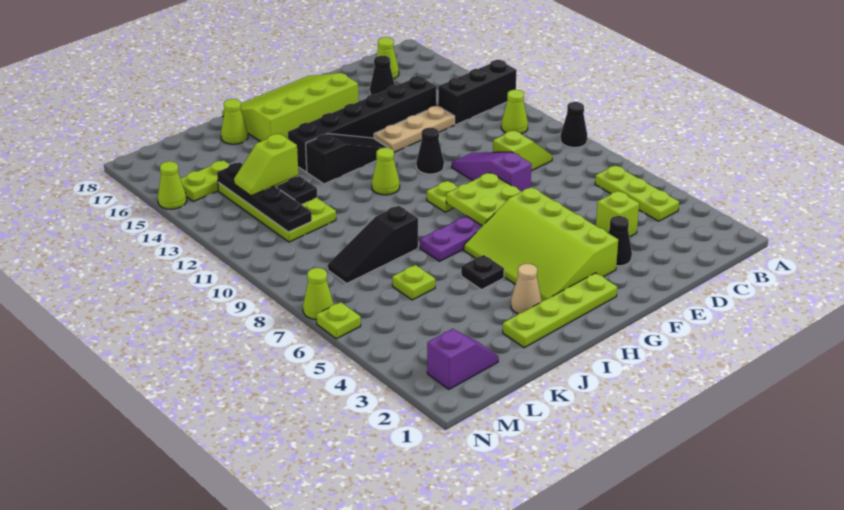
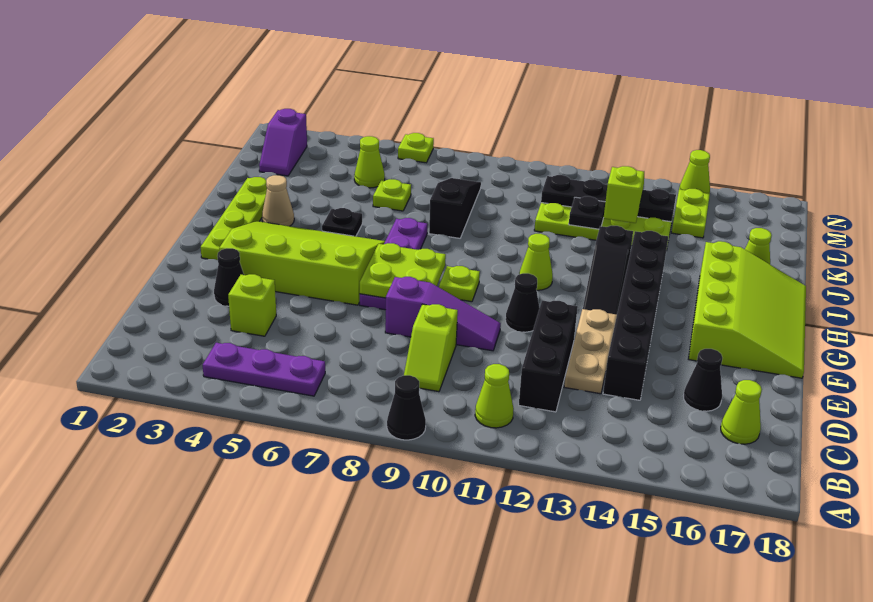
black 1x3 brick [438,60,517,125] -> black 1x3 brick moved to [519,300,578,412]
lime 1x3 plate [595,165,679,221] -> purple 1x3 plate [203,343,325,396]
lime 1x1 cone [303,268,334,320] -> lime 1x1 cone moved to [354,136,385,188]

